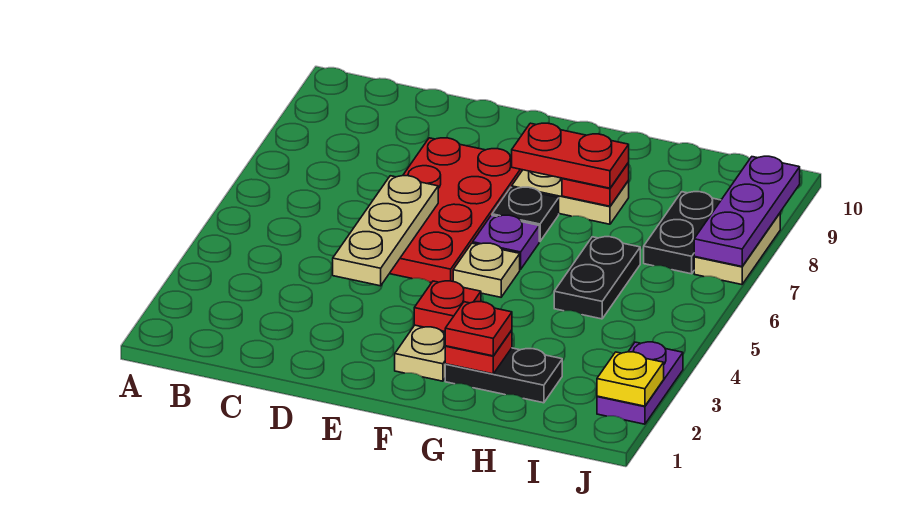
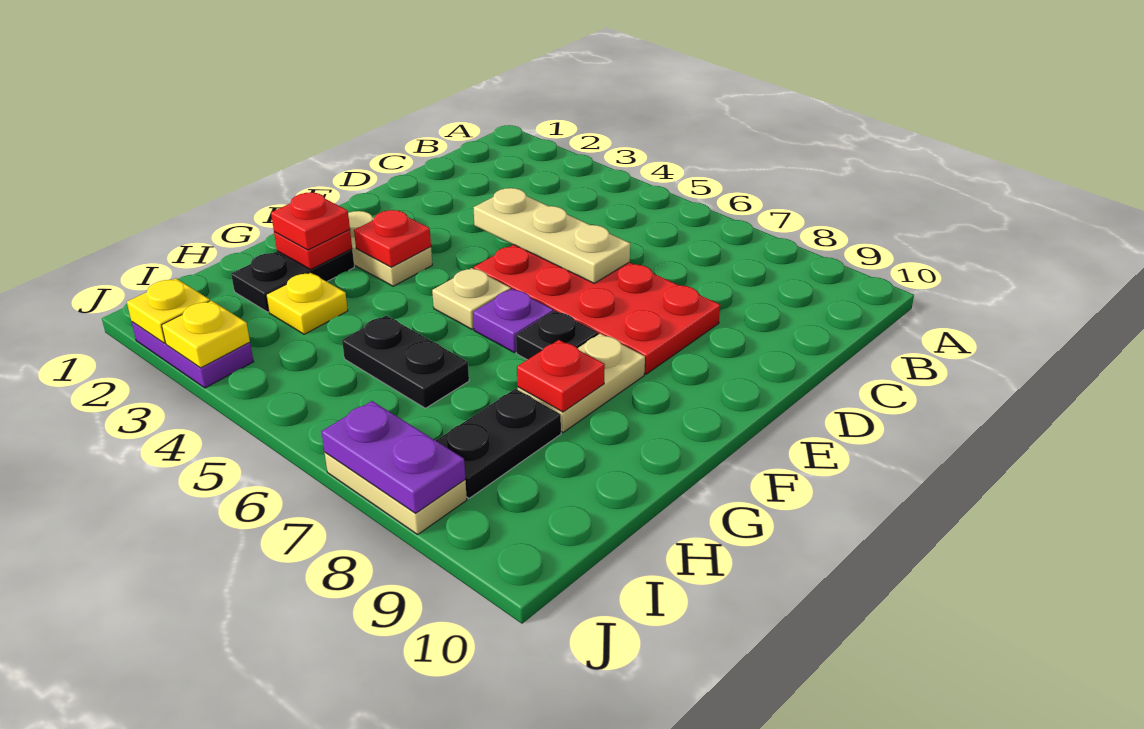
red 1x2 plate [512,123,629,188] -> none
none -> yellow 1x1 plate [266,273,348,334]
black 1x2 plate [644,192,721,274] -> black 1x2 plate turned to [436,389,561,498]
none -> yellow 1x1 plate [162,300,250,368]
purple 1x3 plate [694,156,800,266] -> purple 1x2 plate [321,401,465,513]

